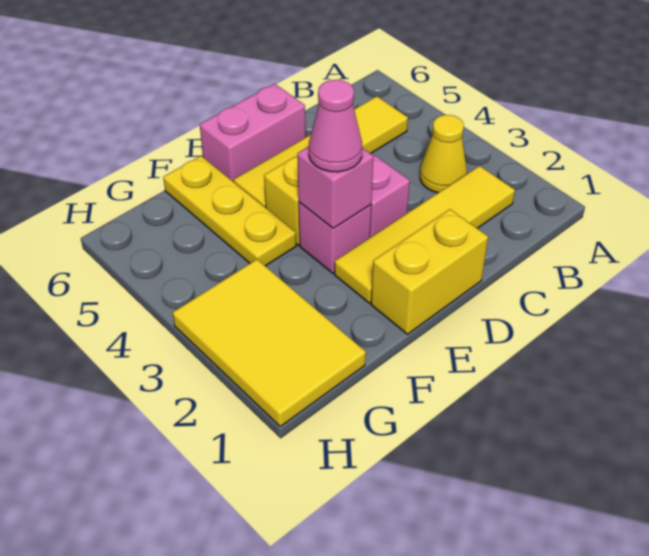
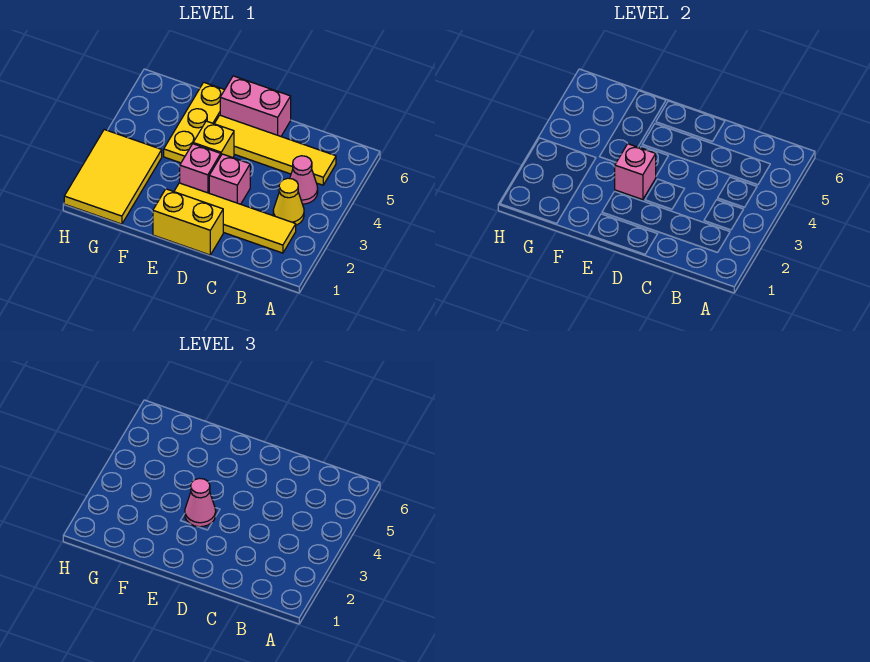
none -> pink 1x1 cone [290,156,318,204]

